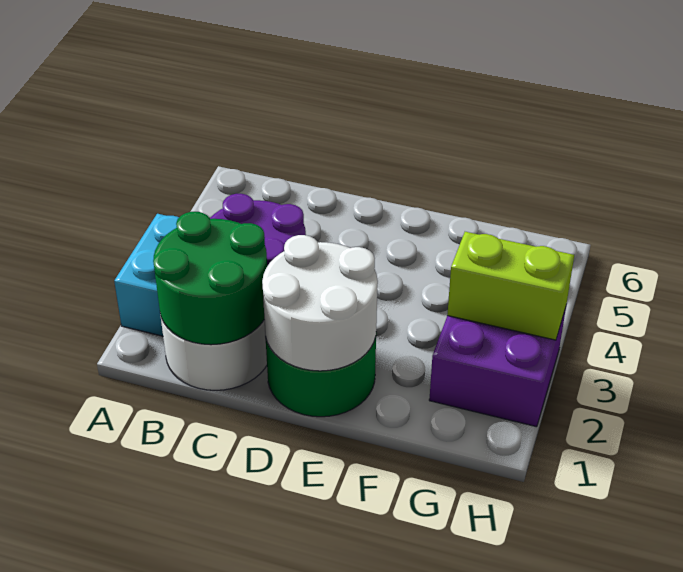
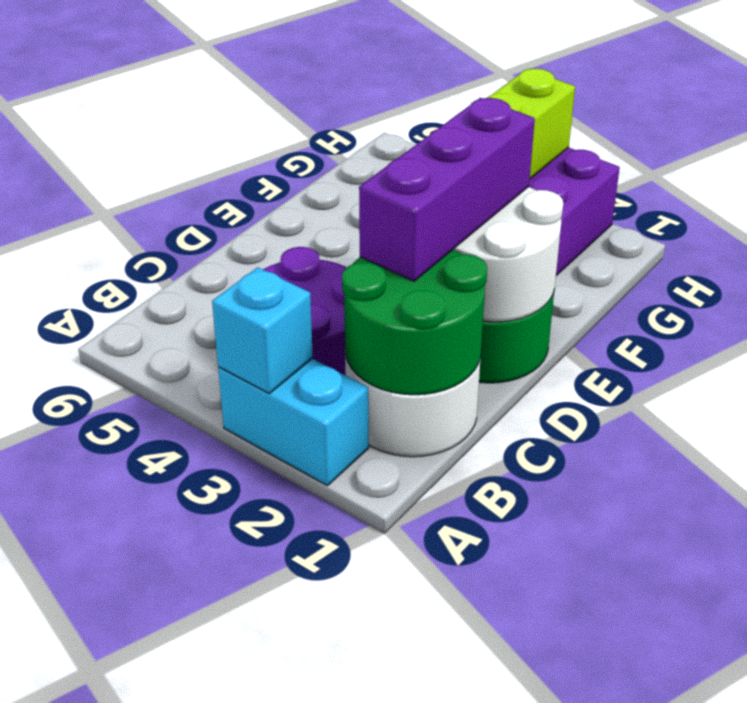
none -> cyan 1x1 brick [212,267,313,393]
none -> purple 1x3 brick [359,98,535,281]

